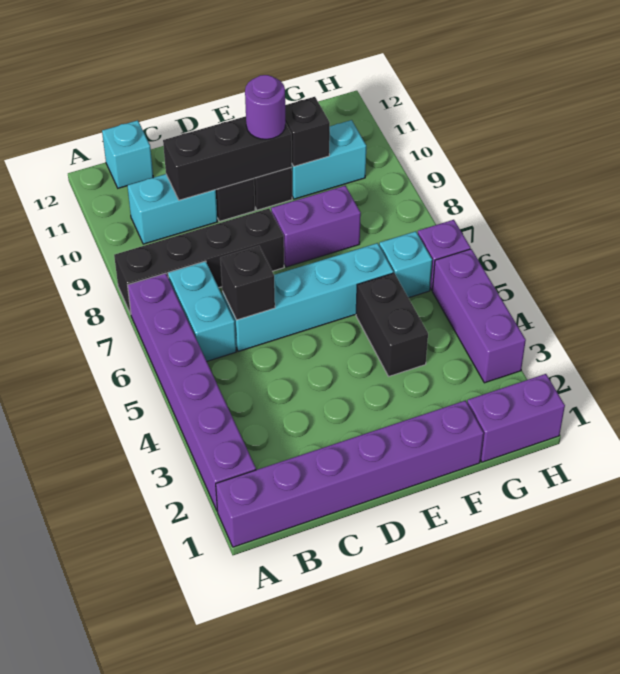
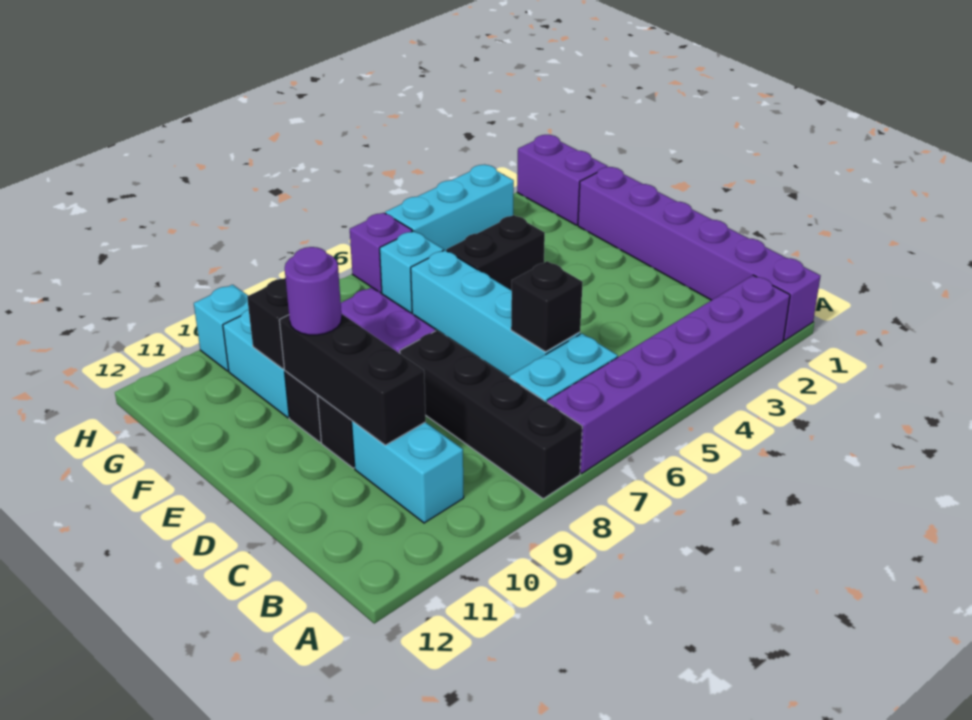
cyan 1x1 brick [102,120,153,188] -> cyan 1x1 brick moved to [194,285,249,371]
purple 1x3 brick [432,249,526,383] -> cyan 1x3 brick [385,165,514,251]

